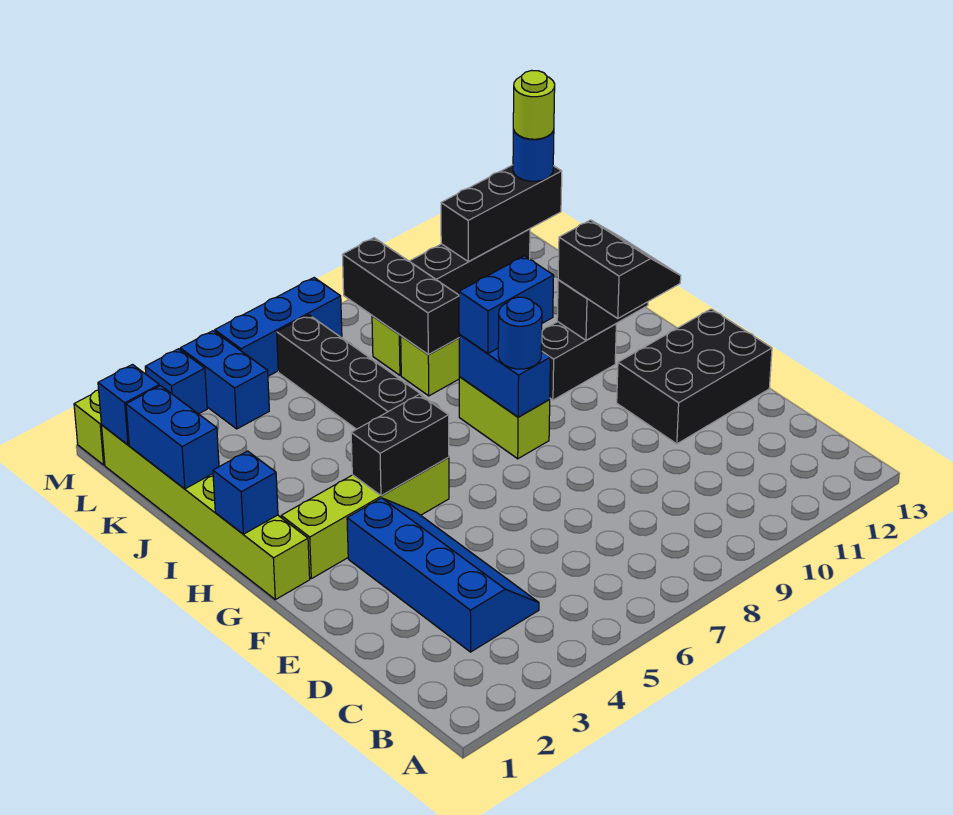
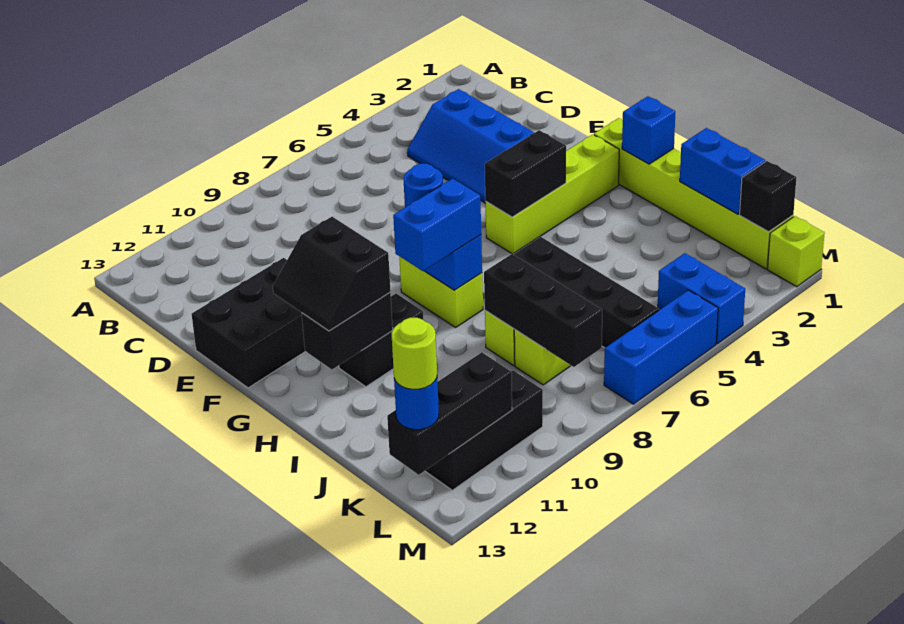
blue 1x1 brick [98,365,159,445] -> black 1x1 brick [740,161,796,232]
blue 1x1 brick [145,349,207,414] -> none

